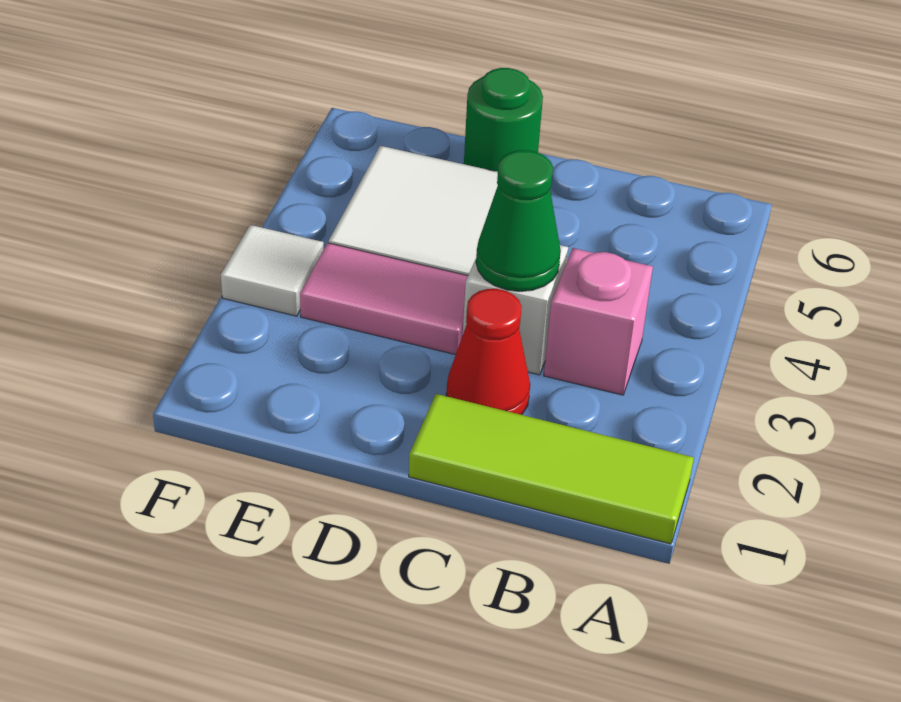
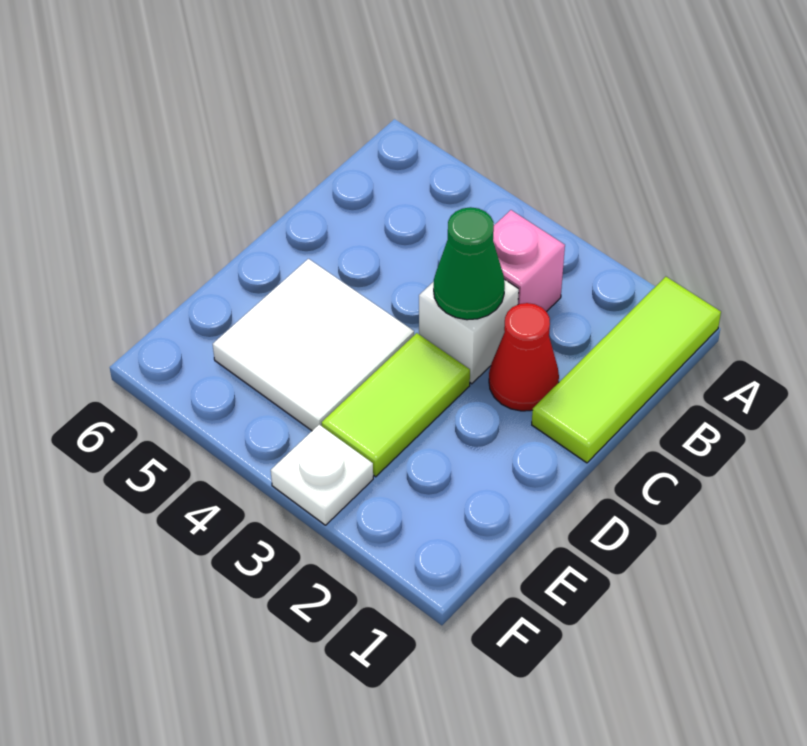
pink 1x2 tile [300,243,468,355] -> lime 1x2 tile [322,333,470,477]
green 1x1 round brick [464,68,543,172] -> none
white 1x1 tile [221,225,324,316] -> white 1x1 plate [271,425,373,525]

